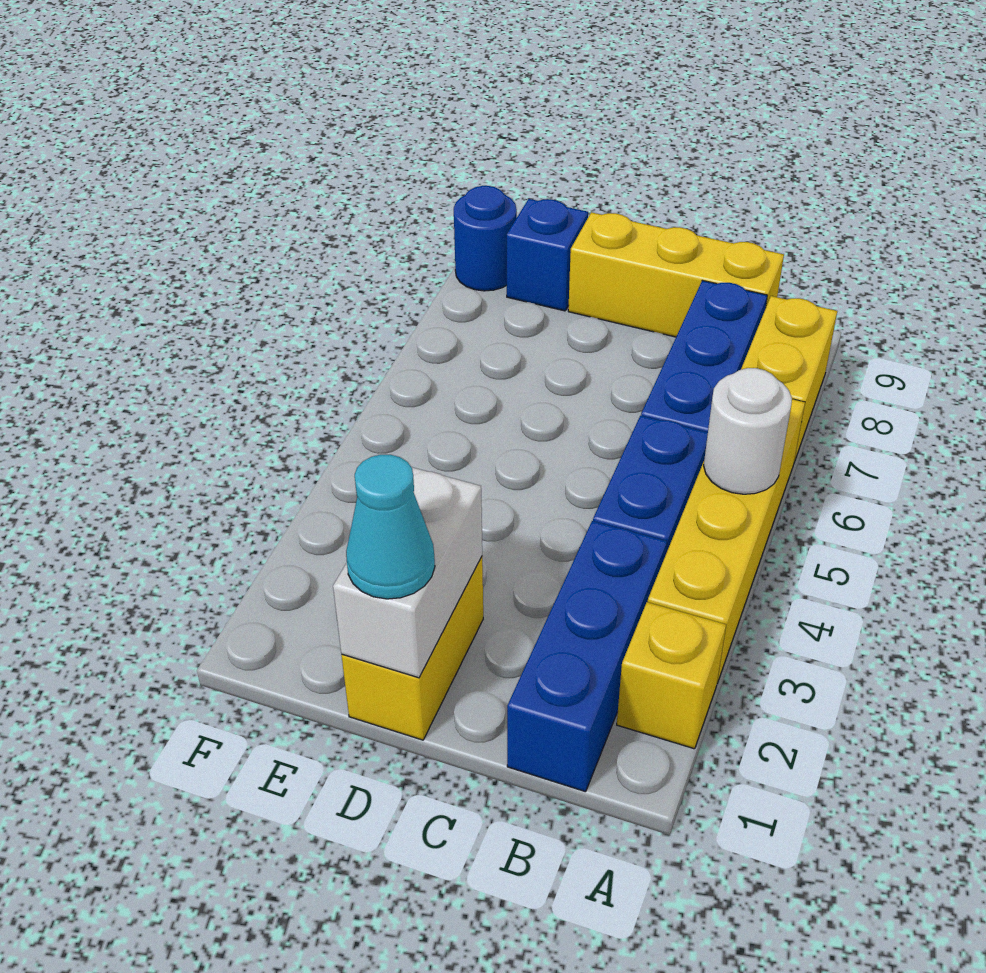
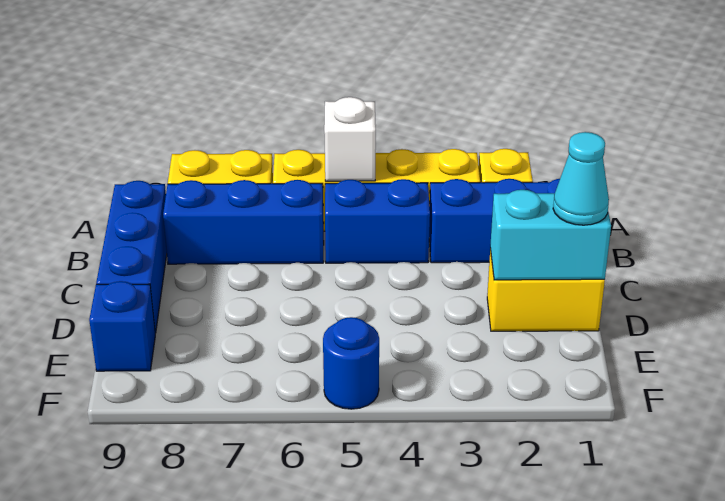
white 1x1 round brick [704,368,792,494] -> white 1x1 brick [324,97,376,181]
yellow 1x3 brick [568,212,784,337] -> blue 1x3 brick [96,181,167,333]
white 1x2 brick [333,467,482,678] -> cyan 1x2 brick [490,190,611,280]
blue 1x1 round brick [454,186,517,291] -> blue 1x1 round brick moved to [323,317,379,409]

